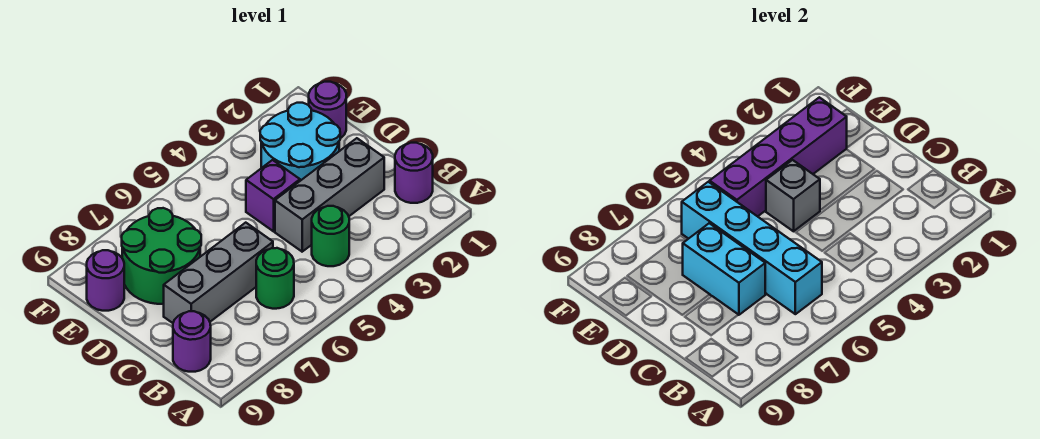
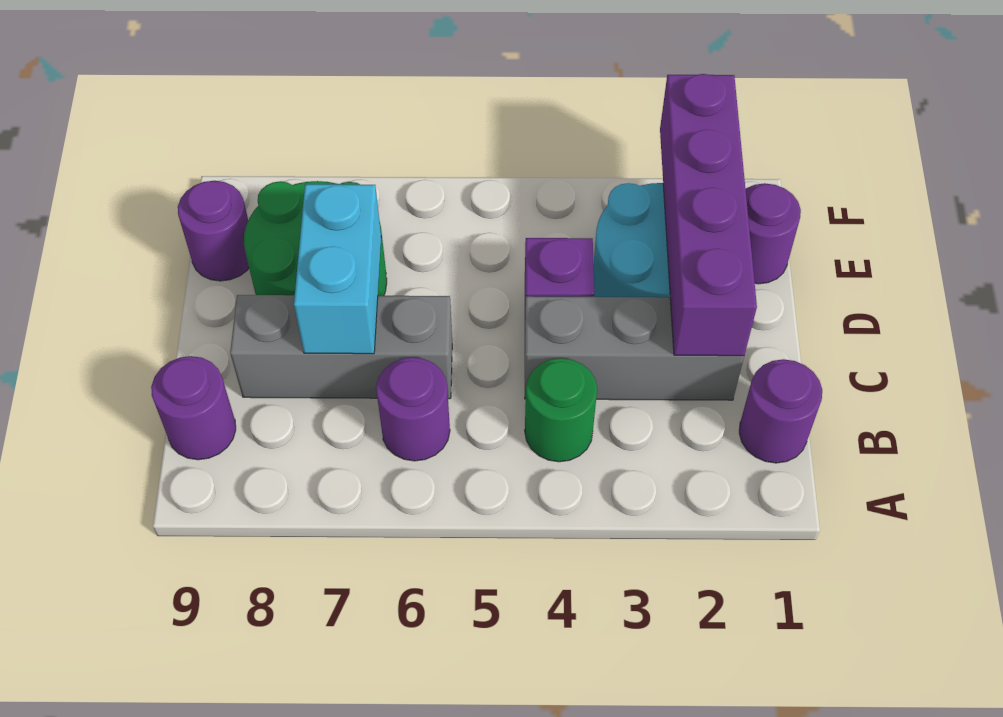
green 1x1 round brick [256,248,294,309] -> purple 1x1 round brick [376,357,450,461]
cyan 1x4 brick [682,182,822,314] -> none
grey 1x1 brick [766,160,820,231] -> none
purple 1x4 brick [710,97,847,216] -> purple 1x4 brick turned to [660,74,757,356]

